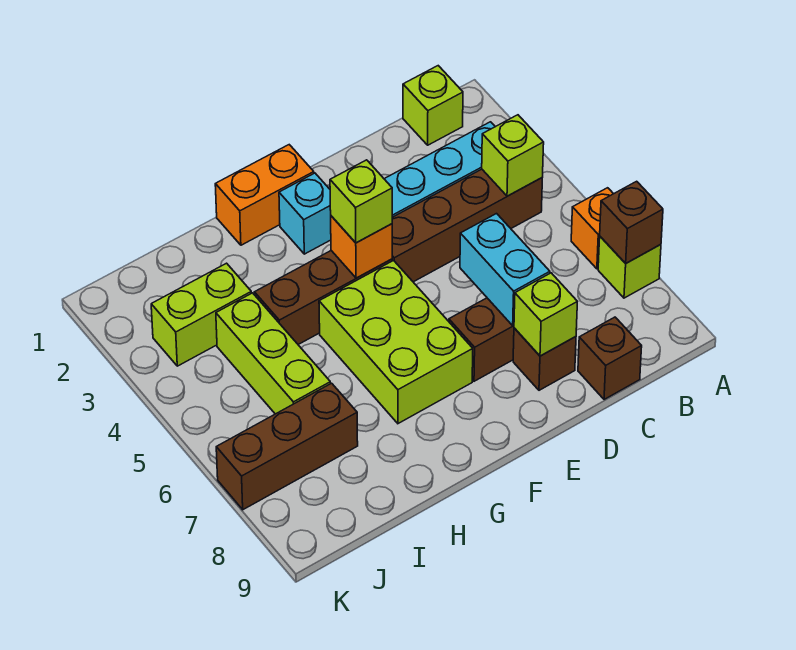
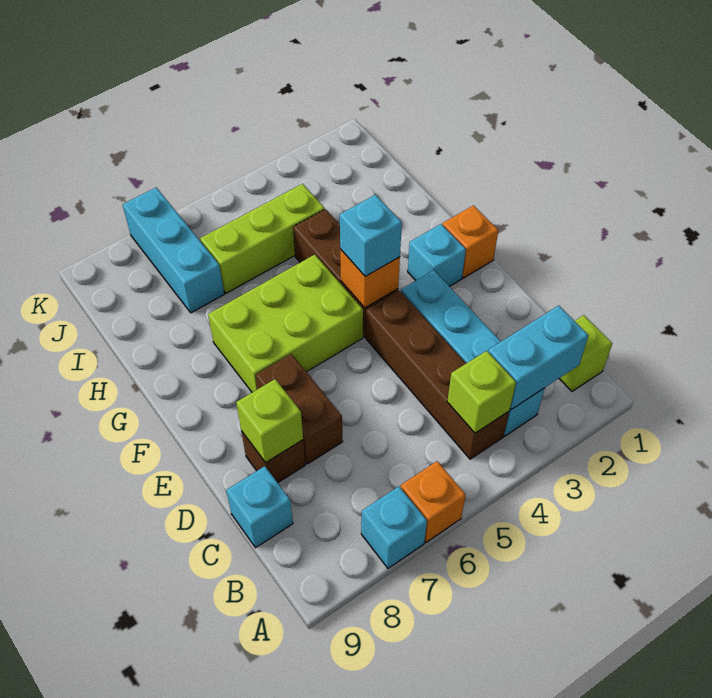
lime 1x1 brick [598,237,661,298] -> cyan 1x1 brick [361,486,427,568]
brown 1x1 brick [600,181,663,263] -> none
brown 1x1 brick [578,317,642,400] -> cyan 1x1 brick [226,466,293,548]
cyan 1x2 brick [460,214,550,326] -> cyan 1x2 brick moved to [488,306,588,409]
orange 1x2 brick [215,145,314,245] -> orange 1x1 brick [443,206,498,278]
lime 1x1 brick [330,160,392,243] -> cyan 1x1 brick [340,195,402,276]
lime 1x2 brick [151,263,251,366] -> none
brown 1x3 brick [216,383,358,510] -> cyan 1x3 brick [123,188,224,313]

